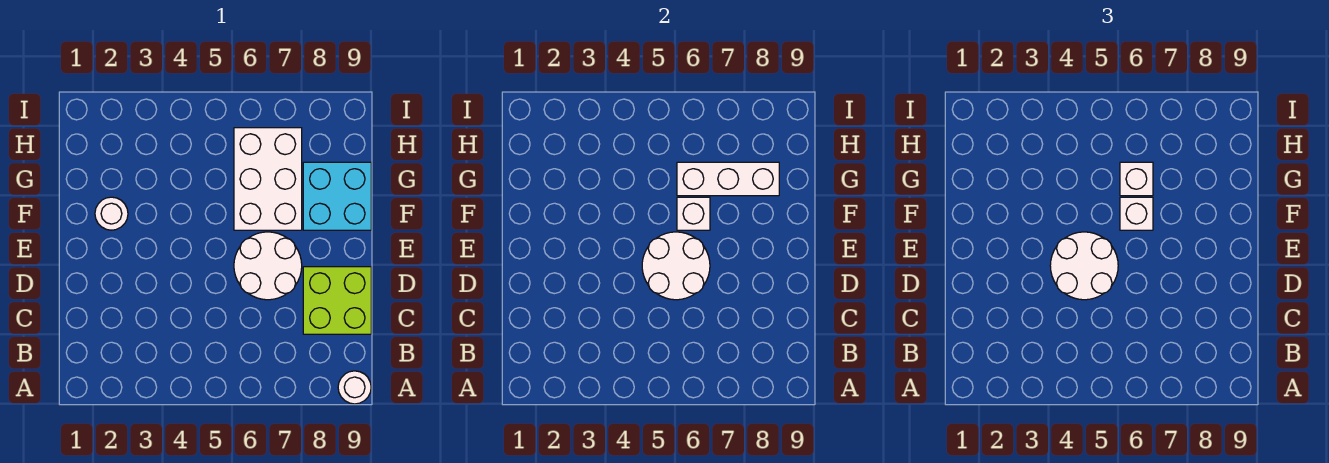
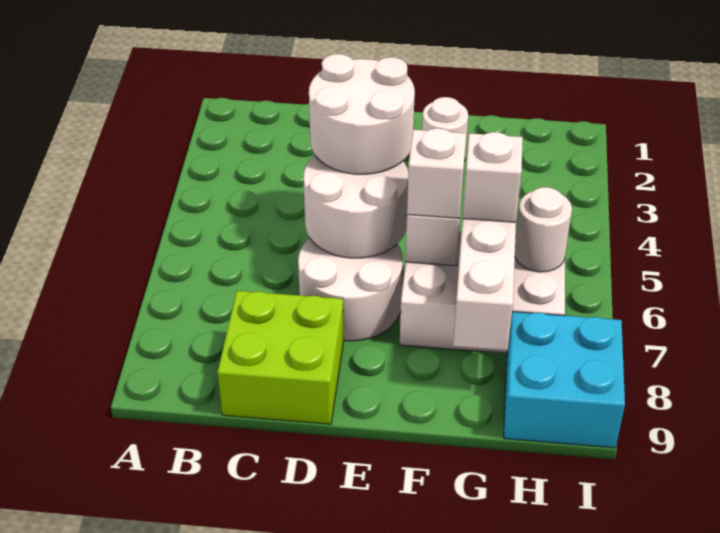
white 1x1 round brick [338,371,371,404] -> white 1x1 round brick moved to [515,187,572,272]
cyan 2x2 brick [303,162,371,230] -> cyan 2x2 brick moved to [504,312,625,448]

